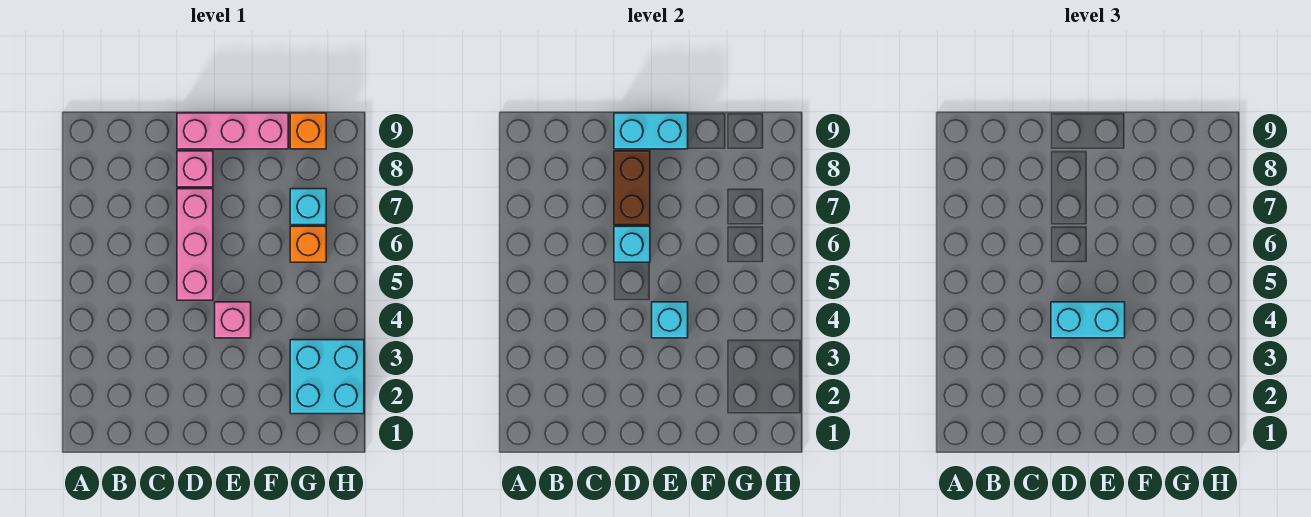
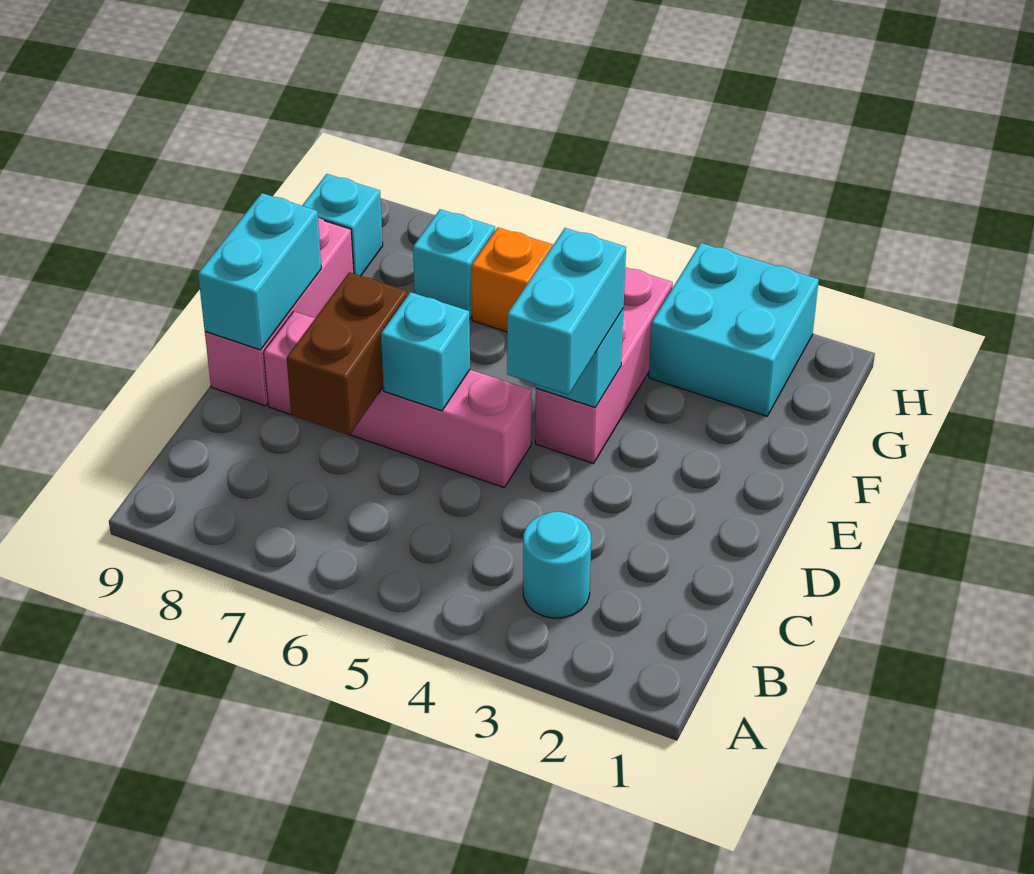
none -> cyan 1x1 round brick [523,512,591,618]
brown 1x2 brick [614,151,650,225] -> brown 1x2 brick turned to [287,272,408,435]
pink 1x1 brick [215,302,251,338] -> pink 1x3 brick [535,267,673,464]
orange 1x1 brick [290,113,326,149] -> cyan 1x1 brick [302,174,383,276]

